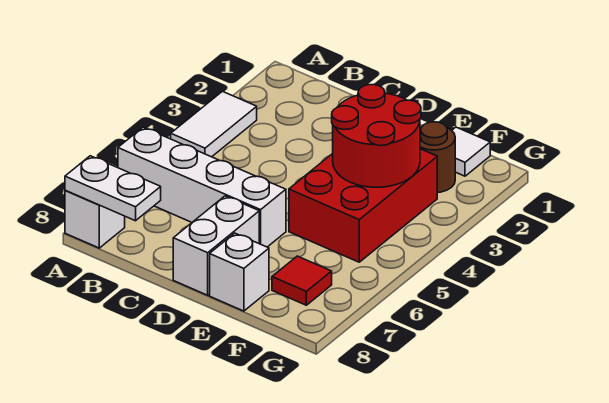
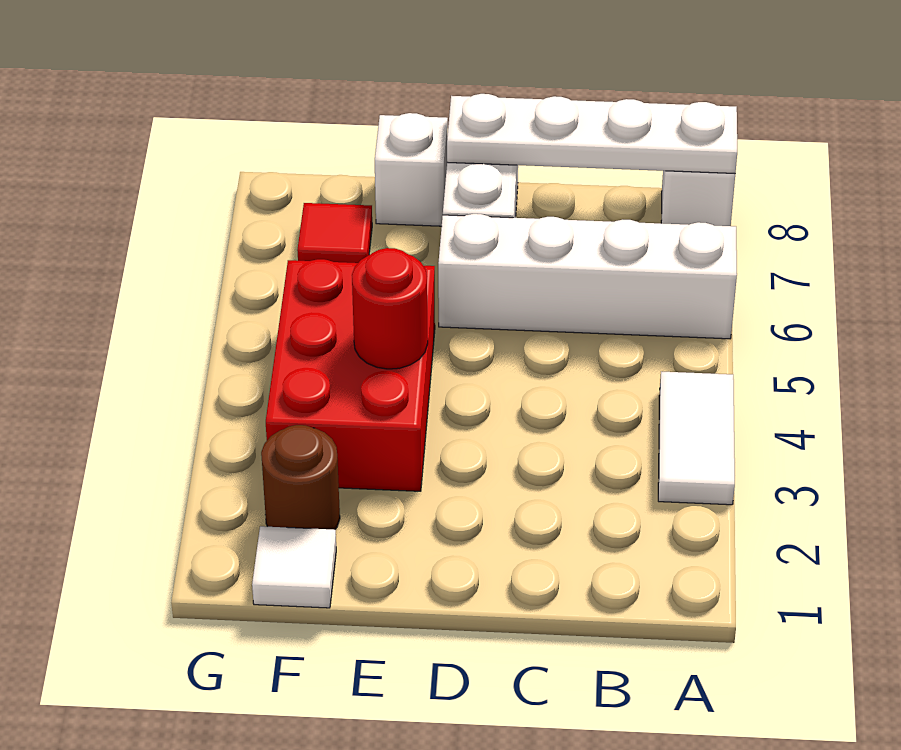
white 1x2 plate [65,156,161,221] -> white 1x4 plate [447,94,737,173]
red 2x2 round brick [332,85,421,187] -> red 1x1 round brick [352,248,428,369]

